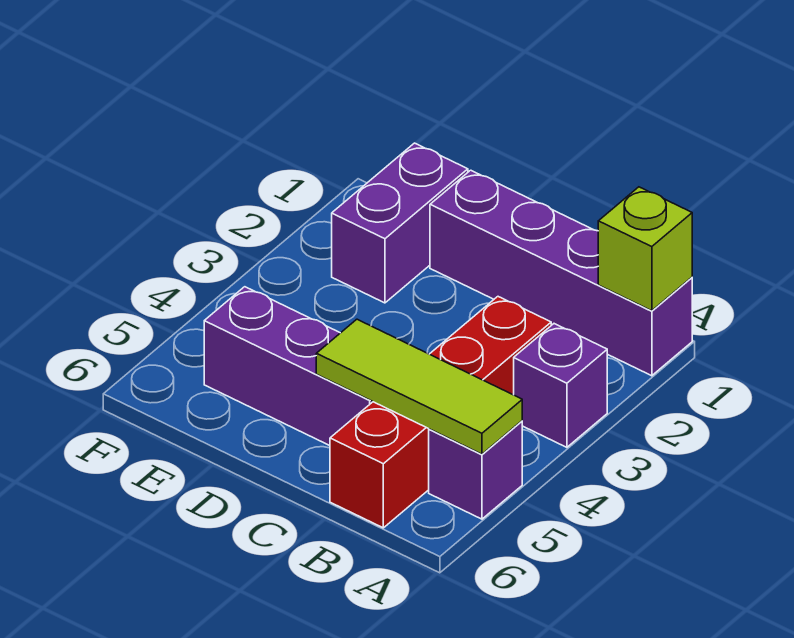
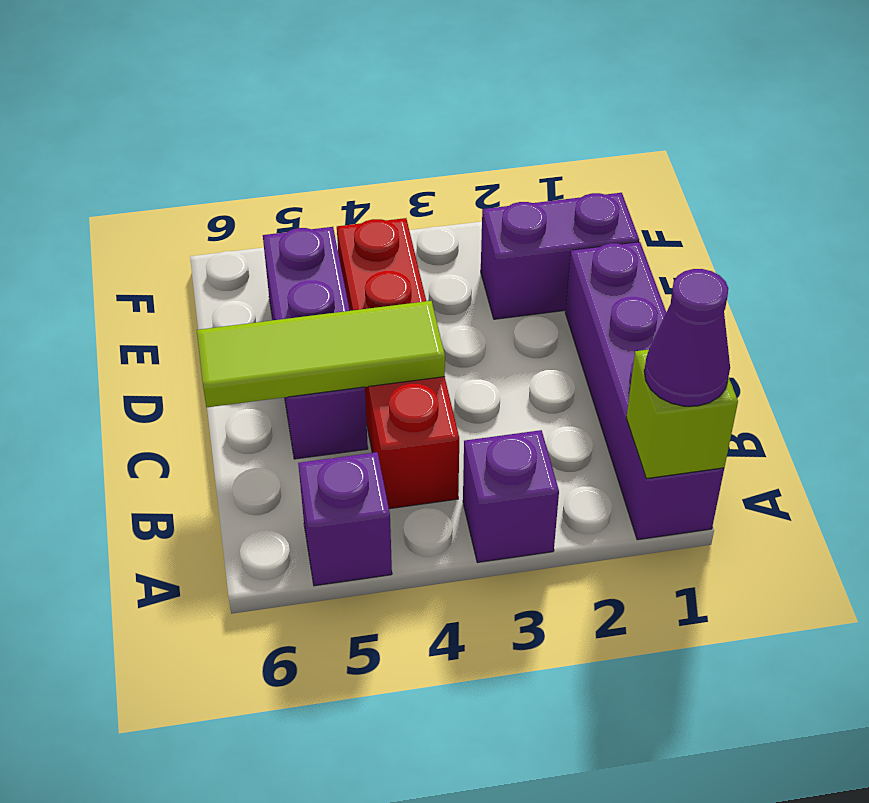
none -> purple 1x1 cone [644,269,730,406]
lime 1x3 tile [316,319,522,454] -> lime 1x3 tile turned to [197,301,445,407]
red 1x4 brick [330,297,551,528] -> red 1x4 brick turned to [337,218,459,509]

